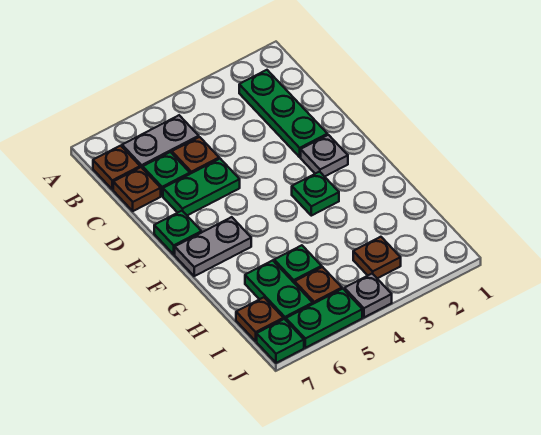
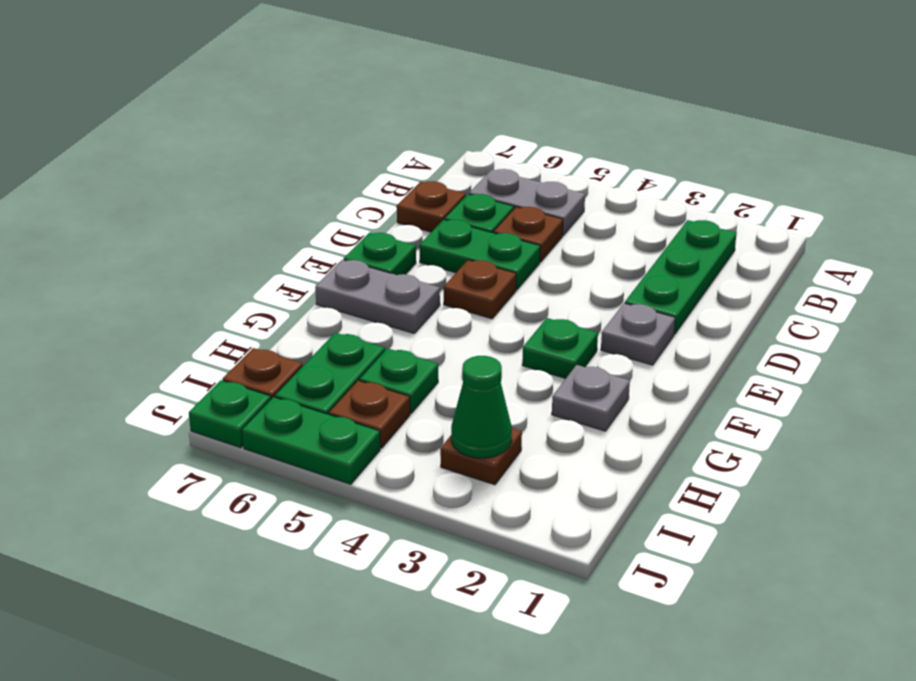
brown 1x1 plate [93,146,140,190] -> brown 1x1 plate moved to [443,260,516,319]
none -> green 1x1 cone [451,356,512,458]
grey 1x1 plate [344,274,392,317] -> grey 1x1 plate moved to [552,365,630,431]

